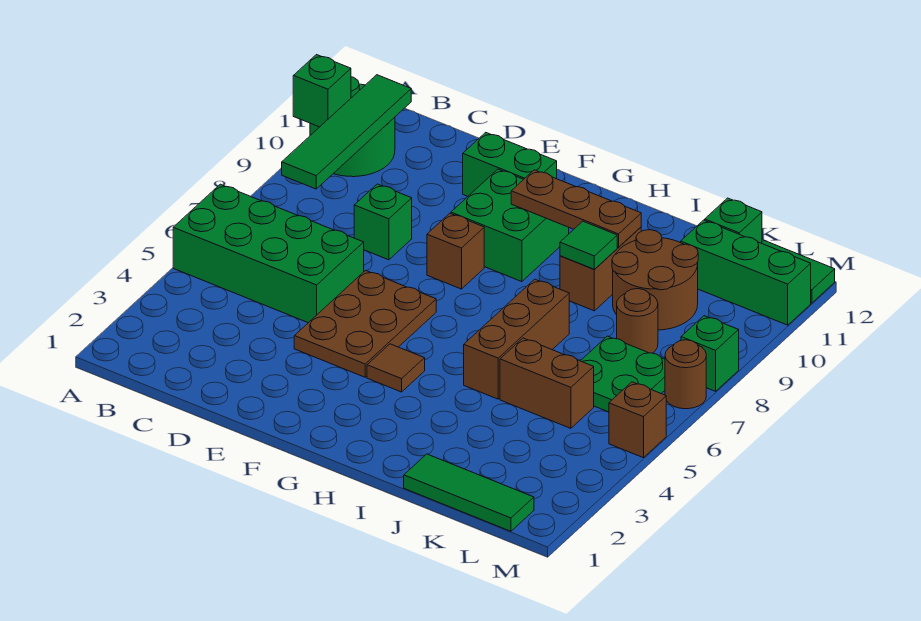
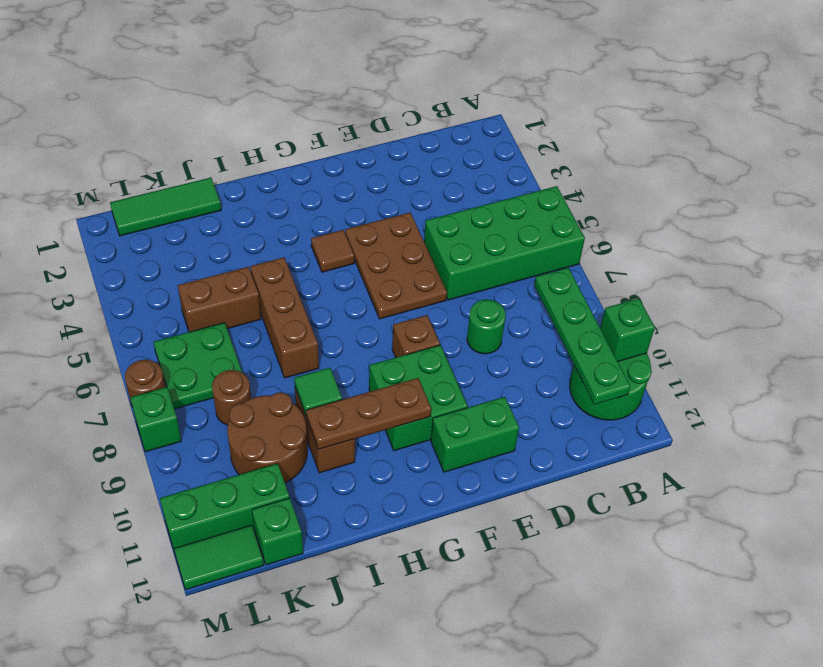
green 1x4 tile [282,75,411,189] -> green 1x4 plate [534,268,630,405]
green 1x1 brick [354,184,412,260] -> green 1x1 round brick [467,299,506,354]
brown 1x1 brick [609,382,666,458] -> none

